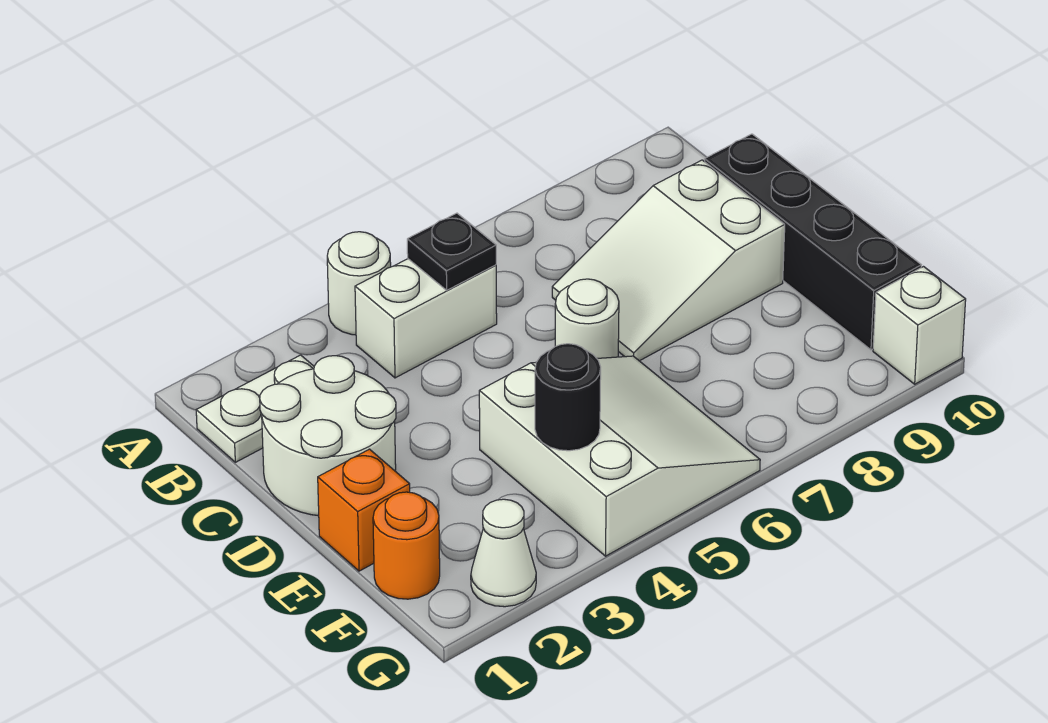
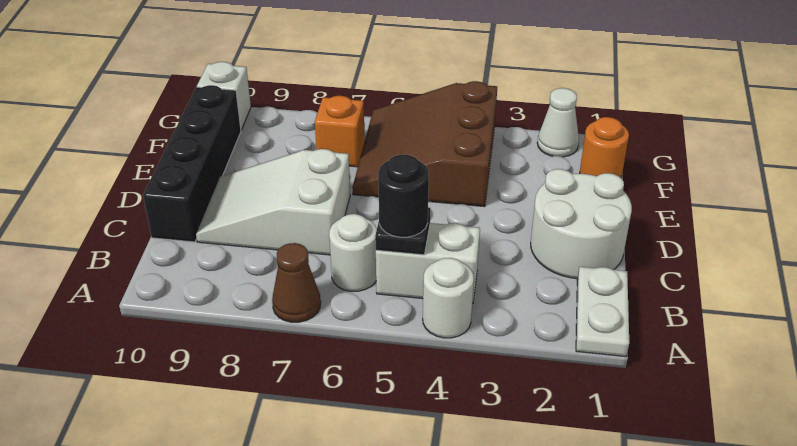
none -> brown 1x1 cone [272,243,321,322]
white 1x2 plate [196,355,314,462] -> white 1x2 plate turned to [576,267,629,357]
white 2x3 slope [552,160,785,361] -> white 2x3 slope turned to [196,149,350,255]
white 1x1 round brick [555,279,619,358] -> white 1x1 round brick moved to [329,214,377,291]
orange 1x1 brick [318,449,410,571] -> orange 1x1 brick moved to [315,96,365,167]
white 3x3 slope [479,356,760,556] -> brown 3x3 slope [352,81,497,207]
black 1x1 round brick [535,344,601,451] -> black 1x1 round brick moved to [378,155,429,237]

